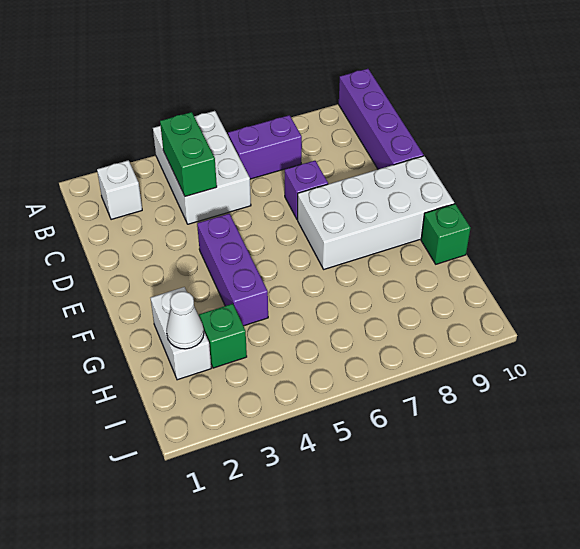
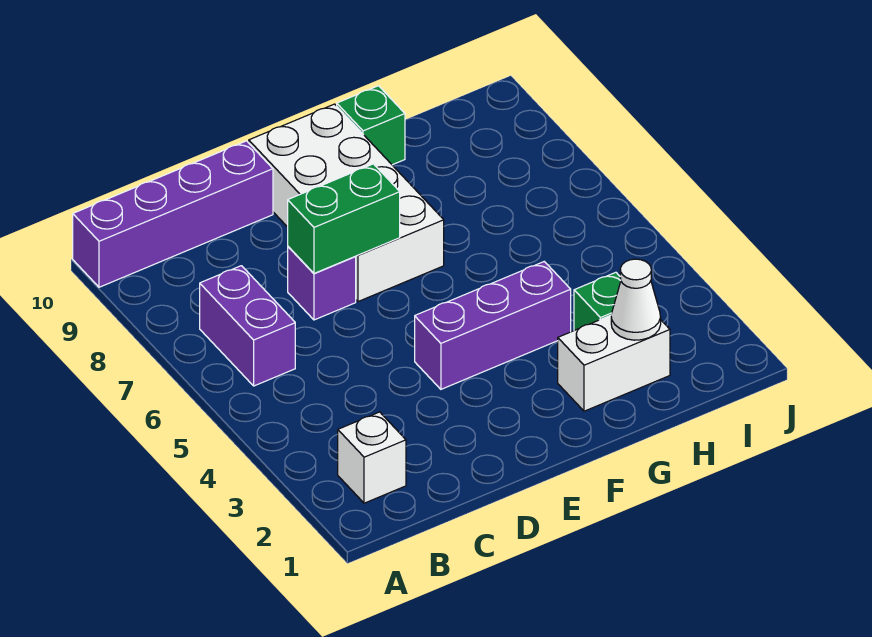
white 2x3 brick [153,111,251,224] -> none
green 1x2 brick [160,112,217,197] -> green 1x2 brick moved to [288,164,400,273]

